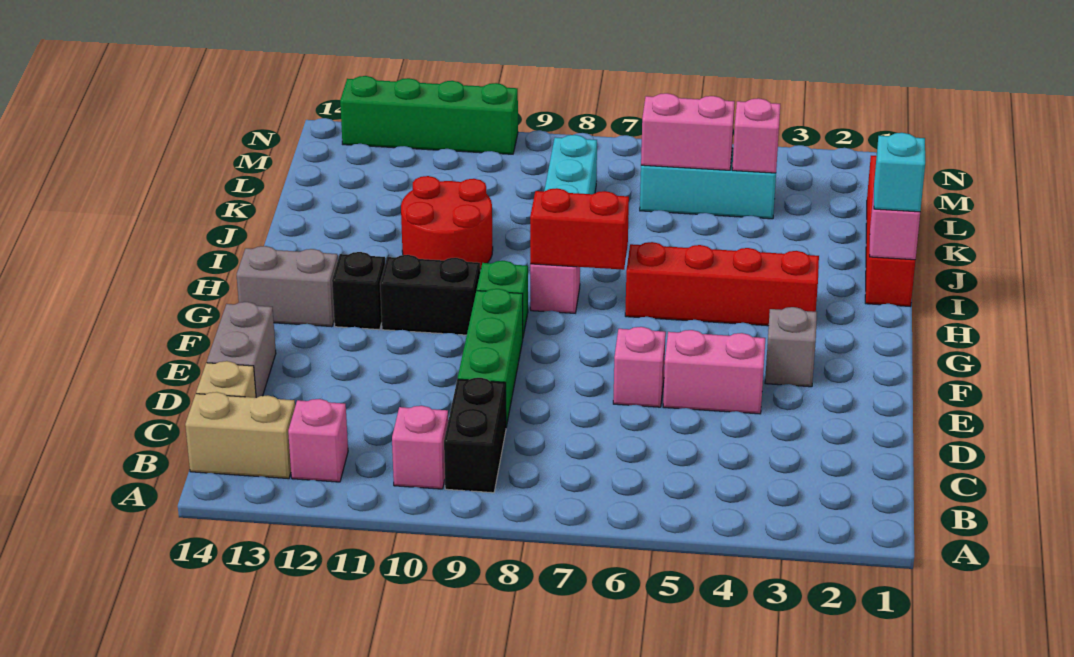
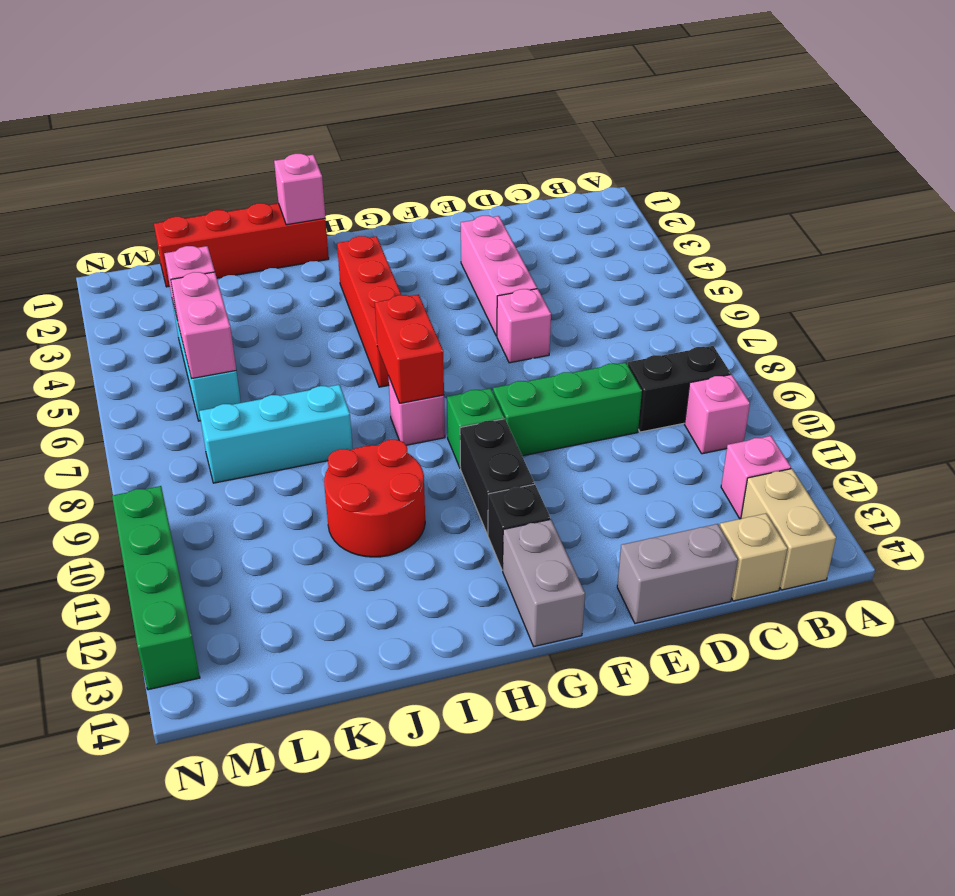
pink 1x2 brick [663,330,765,414] -> pink 1x3 brick [461,216,537,336]
grey 1x1 brick [765,307,817,387] -> none
cyan 1x1 brick [874,133,925,212] -> none

